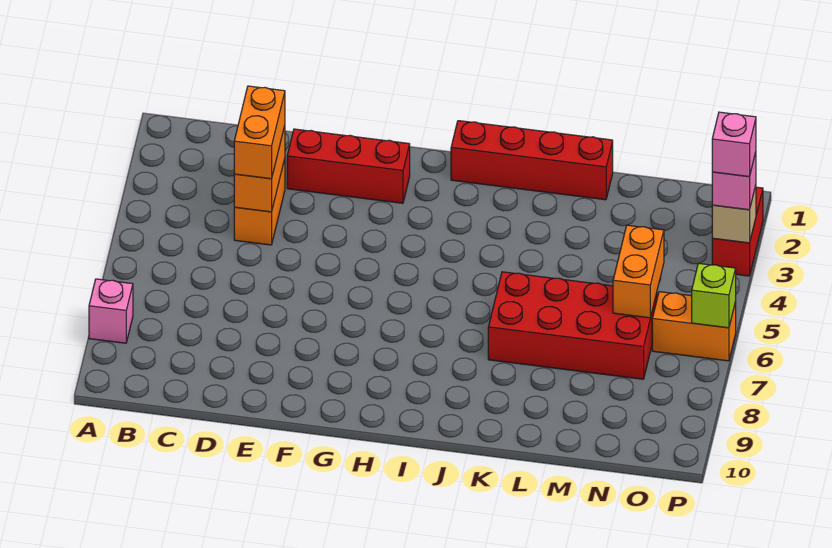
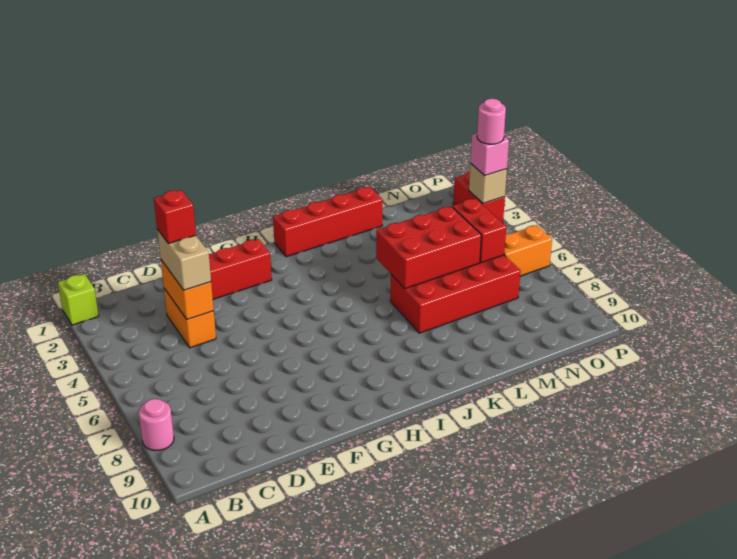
pink 1x1 brick [89,279,133,343] -> pink 1x1 round brick [139,399,174,451]
orange 1x2 brick [234,86,285,179] -> tan 1x2 brick [157,229,211,290]
none -> red 1x1 brick [154,190,196,244]
none -> red 2x3 brick [376,206,481,289]
orange 1x2 brick [613,225,664,318] -> red 1x2 brick [452,198,506,263]
pink 1x1 brick [712,112,756,177] -> pink 1x1 round brick [477,99,506,144]
lime 1x1 brick [692,263,736,328] -> lime 1x1 brick moved to [58,274,99,325]

